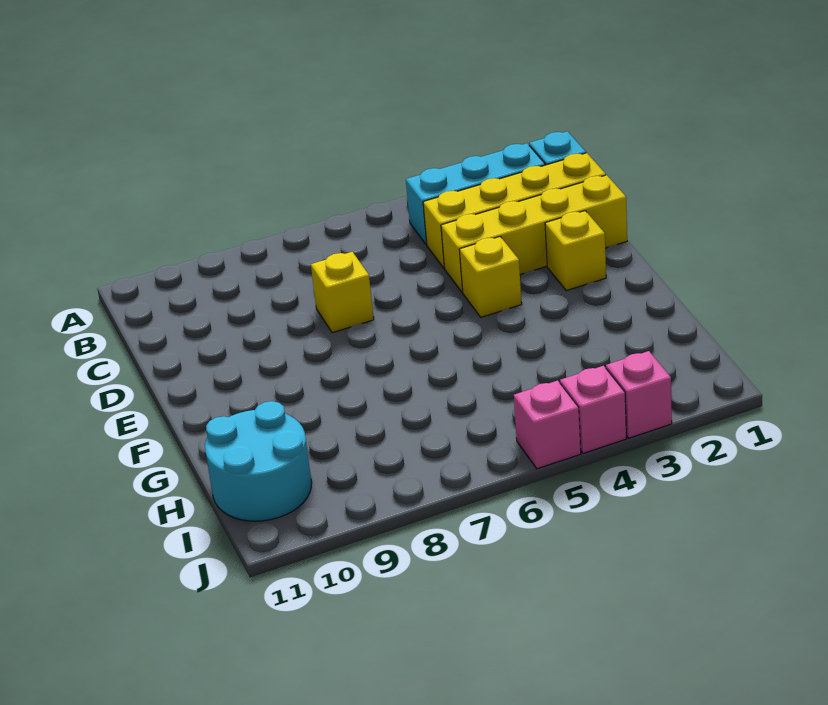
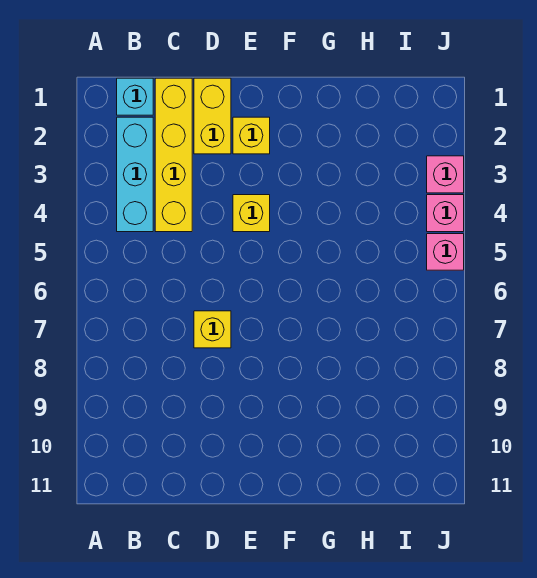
yellow 1x4 brick [441,175,627,292] -> yellow 1x2 brick [194,78,231,154]
cyan 2x2 round brick [205,401,312,521] -> none

